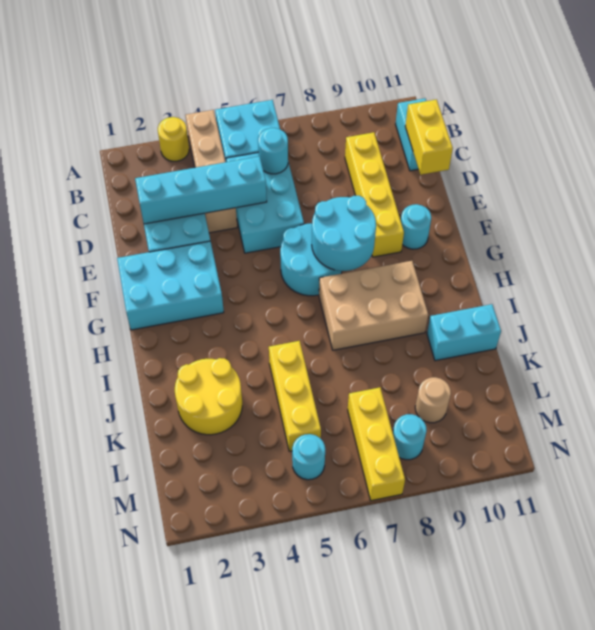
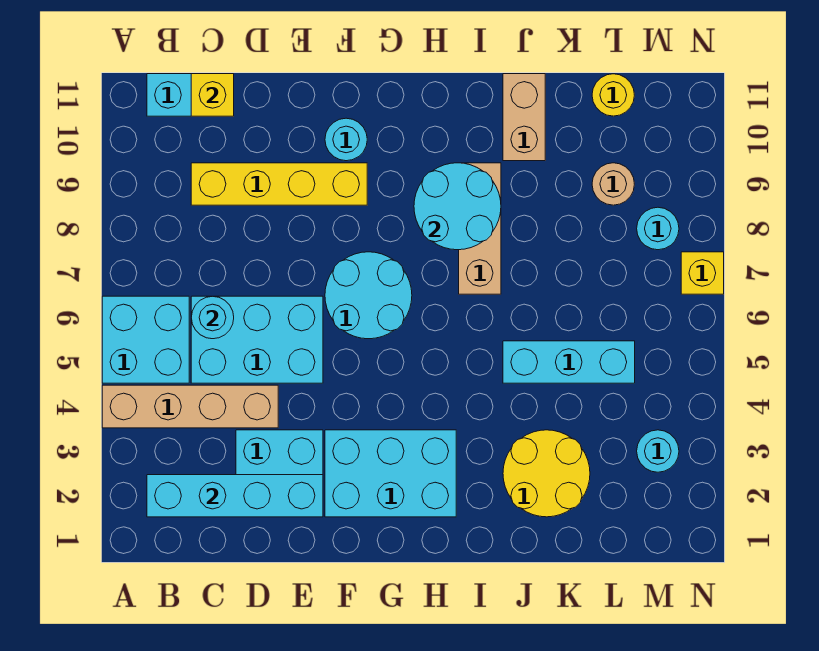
yellow 1x1 round brick [158,117,189,161] -> yellow 1x1 round brick moved to [592,74,634,116]
yellow 1x2 brick [405,99,453,175] -> yellow 1x1 brick [191,74,234,116]
cyan 1x4 brick [135,156,267,224] -> cyan 1x4 brick turned to [147,475,323,517]
cyan 2x3 brick [117,241,224,330] -> cyan 2x3 brick turned to [325,430,456,517]
cyan 2x2 round brick [312,195,376,271] -> cyan 2x2 round brick moved to [414,163,501,250]
tan 2x3 brick [319,261,428,350] -> tan 1x3 brick [459,163,501,294]
yellow 1x3 brick [269,341,321,451] -> cyan 1x3 brick [503,341,635,383]
cyan 1x2 brick [427,304,501,361] -> tan 1x2 brick [503,74,545,161]
yellow 1x3 brick [348,387,405,501] -> yellow 1x1 brick [681,252,724,294]
cyan 1x1 round brick [292,434,325,480] -> cyan 1x1 round brick moved to [637,430,679,472]

